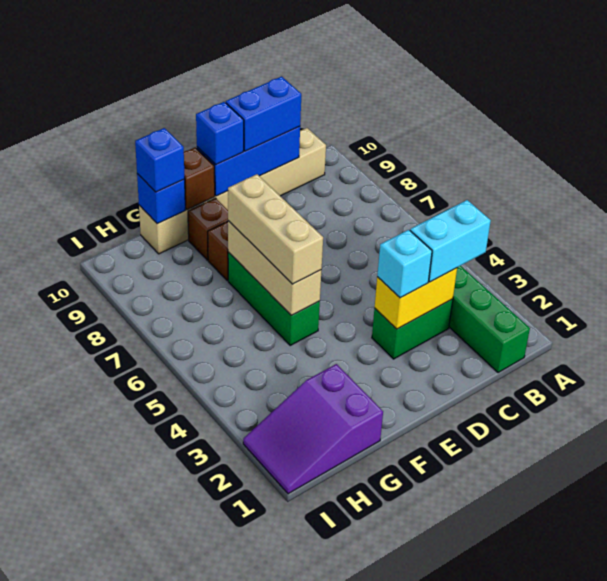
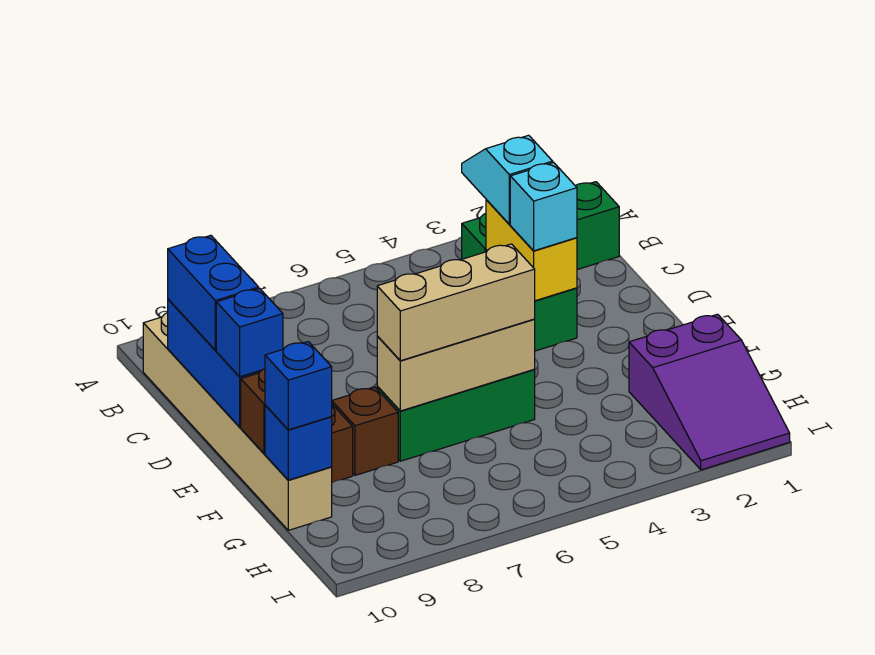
cyan 1x2 brick [410,200,491,282] -> cyan 1x2 slope [462,135,553,224]

